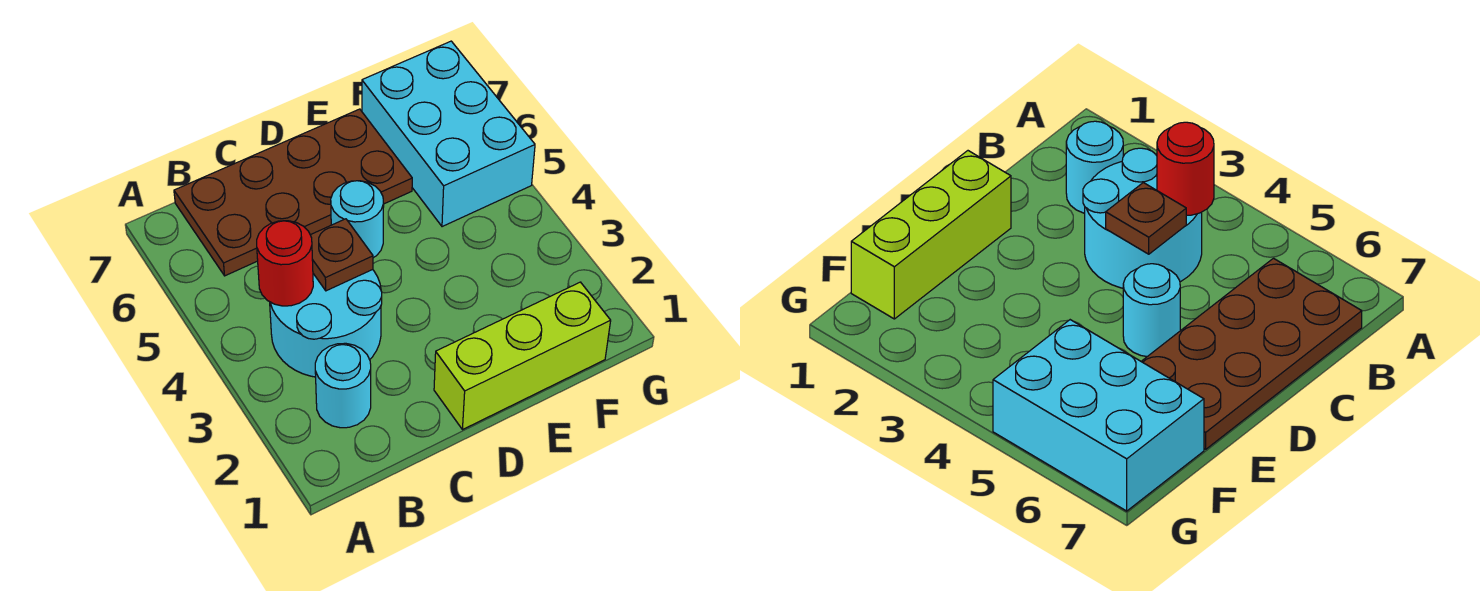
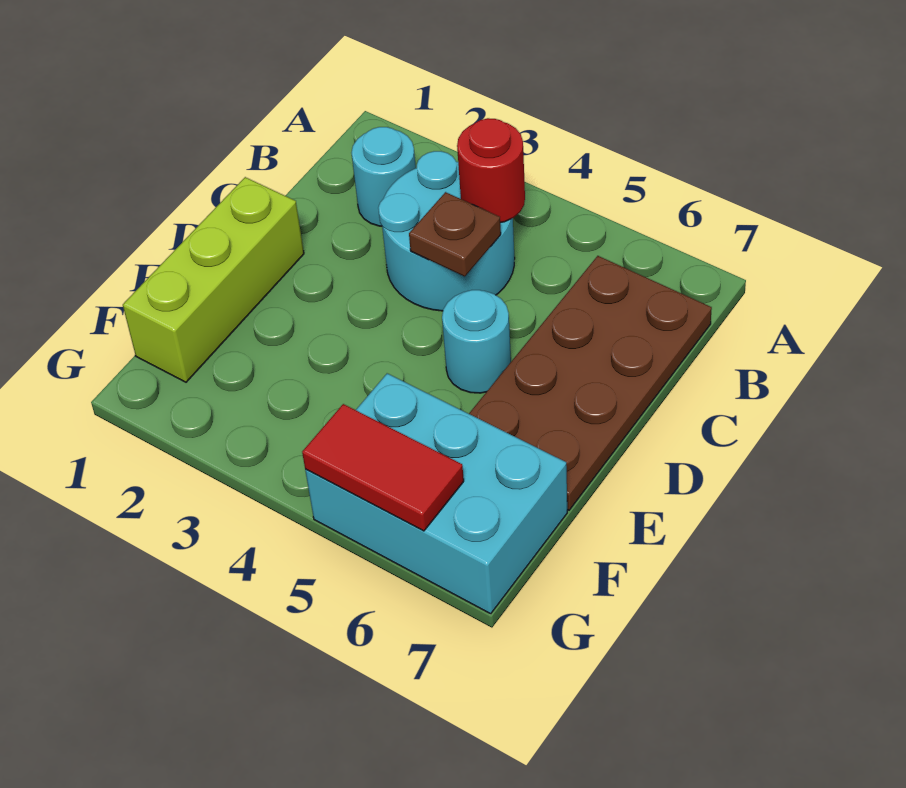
none -> red 1x2 tile [302,404,464,531]

